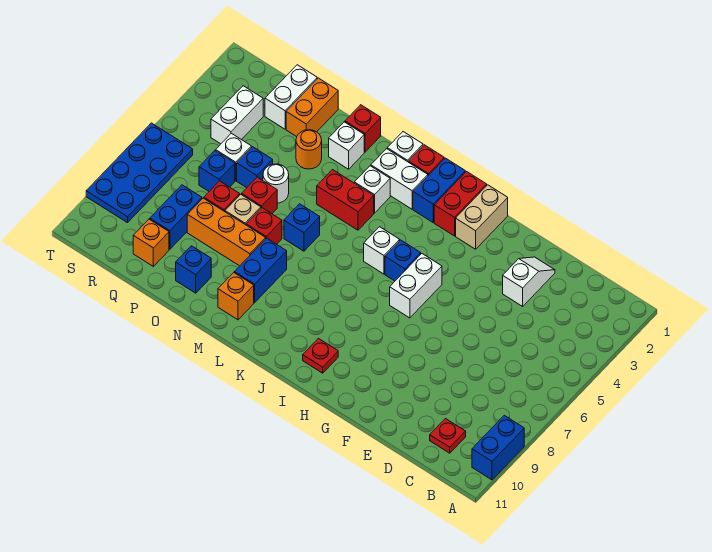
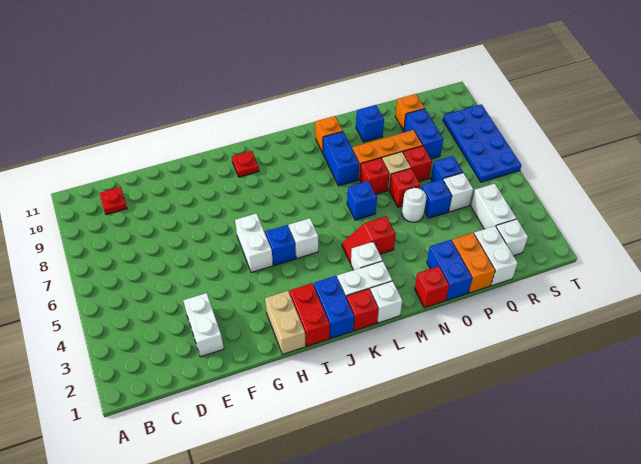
blue 1x2 brick [472,416,524,480] -> blue 1x2 brick moved to [427,240,472,300]
white 1x2 slope [503,257,555,306] -> white 1x2 brick [183,293,224,357]
red 1x2 brick [317,170,374,230] -> red 1x2 slope [342,216,396,263]
white 1x1 brick [329,122,364,169] -> white 1x1 brick moved to [496,219,528,256]
orange 1x1 round brick [296,130,322,169] -> none

